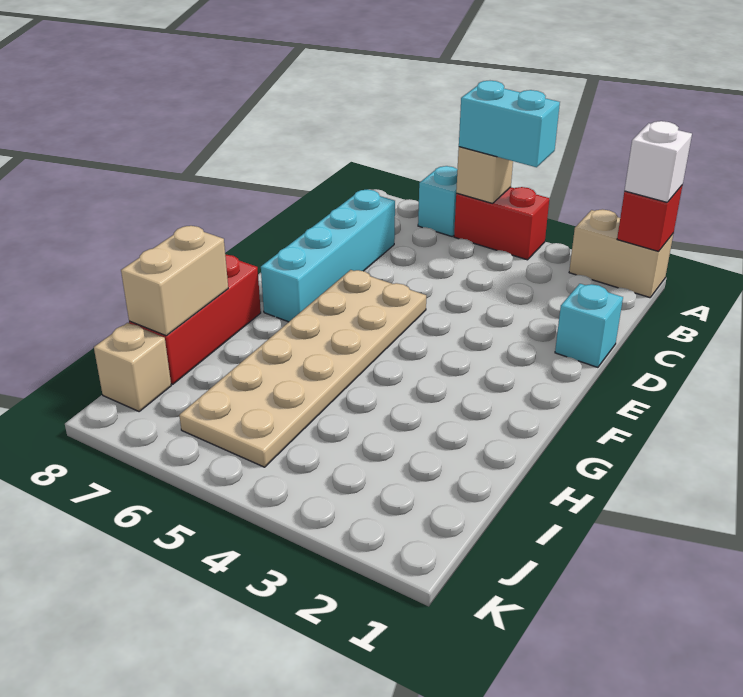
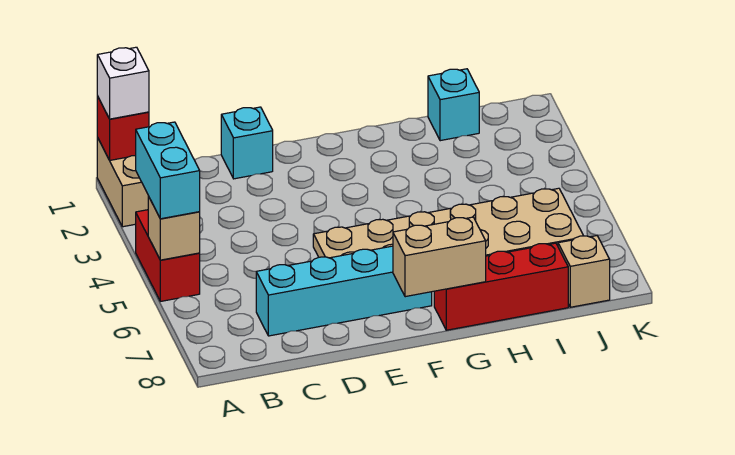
cyan 1x1 brick [418,166,458,236] -> cyan 1x1 brick moved to [428,69,479,141]
tan 1x2 brick [121,226,228,336] -> tan 1x2 brick moved to [393,217,486,297]

